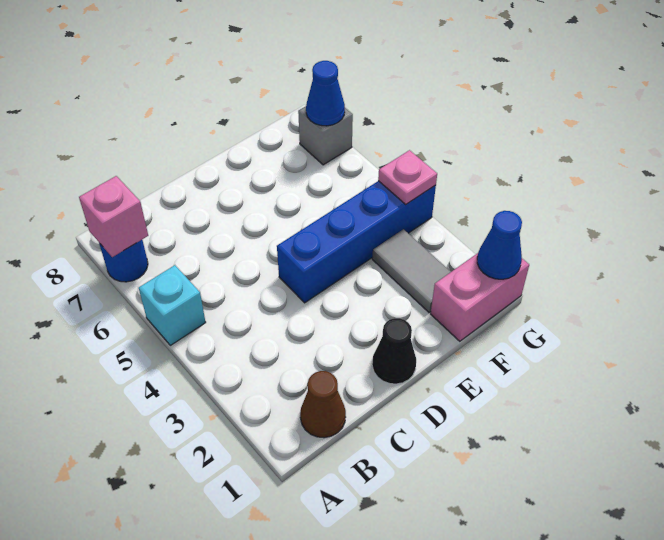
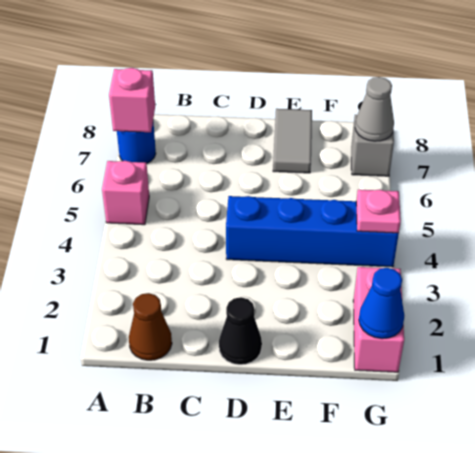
cyan 1x1 brick [139,265,206,345] -> pink 1x1 brick [102,161,149,225]
pink 1x2 brick [431,253,529,341] -> pink 1x2 brick turned to [353,267,404,372]
grey 1x2 tile [372,229,451,312] -> grey 1x2 tile moved to [273,109,312,173]
blue 1x1 cone [306,61,345,126] -> grey 1x1 cone [355,77,394,141]

